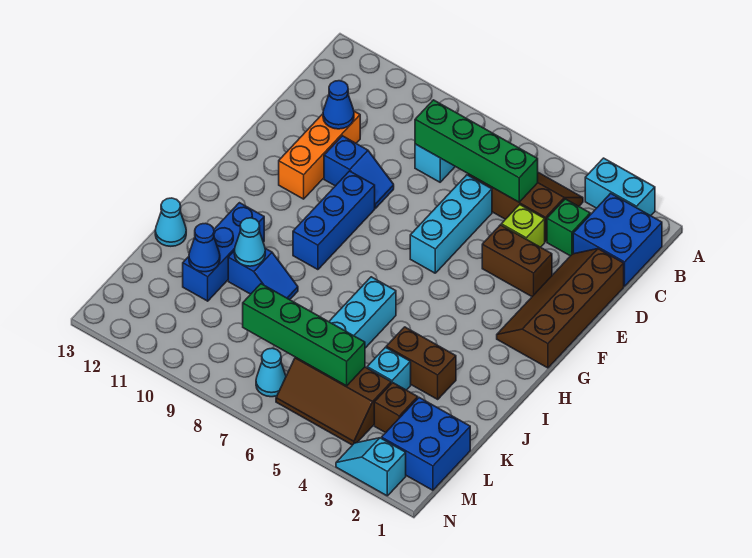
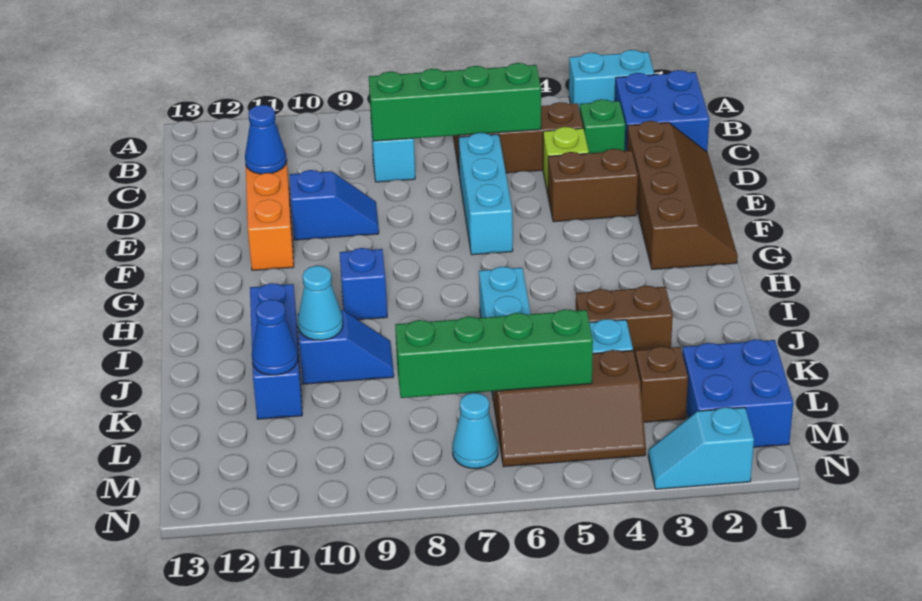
brown 2x4 slope [497,249,624,368] -> brown 2x4 slope turned to [627,121,738,270]
blue 1x3 brick [293,171,375,270] -> blue 1x1 brick [340,248,387,320]
cyan 1x1 cone [155,198,186,246] -> none

